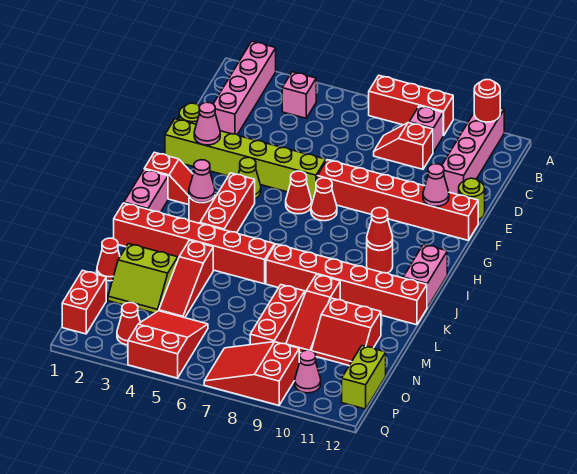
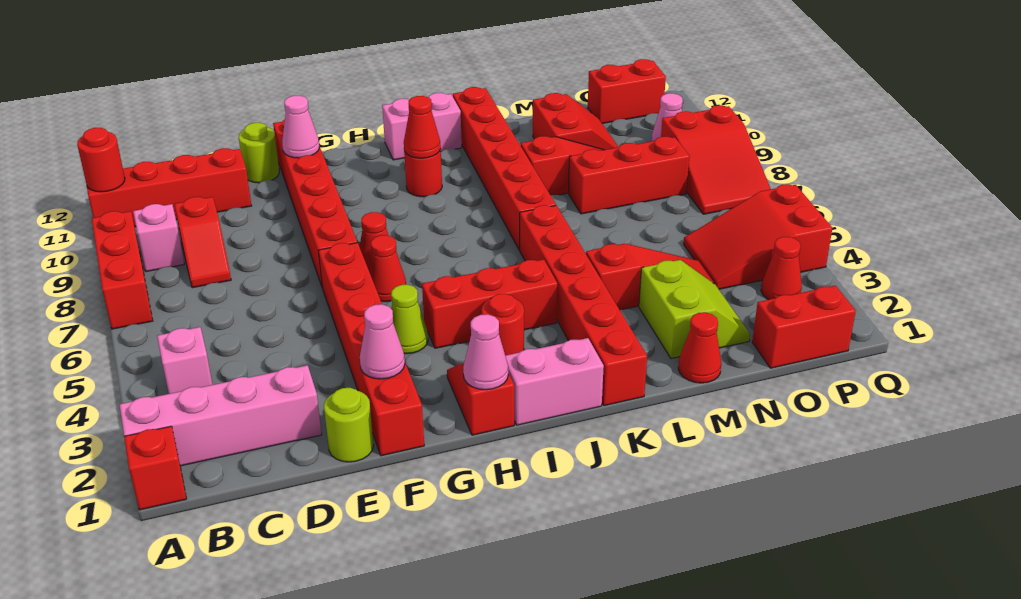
none -> red 1x1 brick [124,426,186,510]
pink 1x4 brick [442,108,504,195] -> red 1x4 brick [87,148,251,227]
lime 1x6 brick [165,119,326,199] -> red 1x6 brick [318,243,424,456]
pink 1x1 cone [189,160,215,203] -> pink 1x1 cone moved to [463,314,508,390]
lime 1x2 brick [342,346,386,409] -> red 1x2 brick [588,59,666,123]

